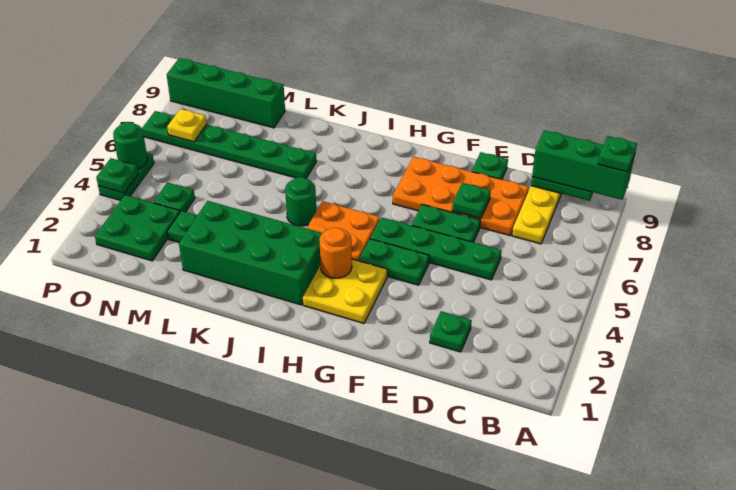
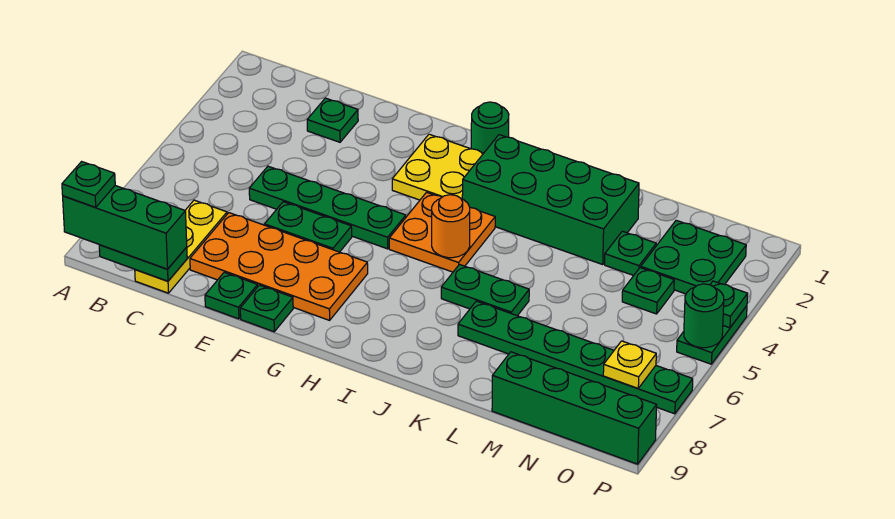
green 1x1 plate [452,183,491,219] -> green 1x1 plate moved to [240,285,293,332]
green 1x2 plate [359,239,429,285] -> green 1x2 plate moved to [441,265,529,316]
orange 1x1 round brick [319,228,352,278] -> orange 1x1 round brick moved to [432,195,470,258]
green 1x1 round brick [285,177,316,226] -> green 1x1 round brick moved to [471,102,509,153]

